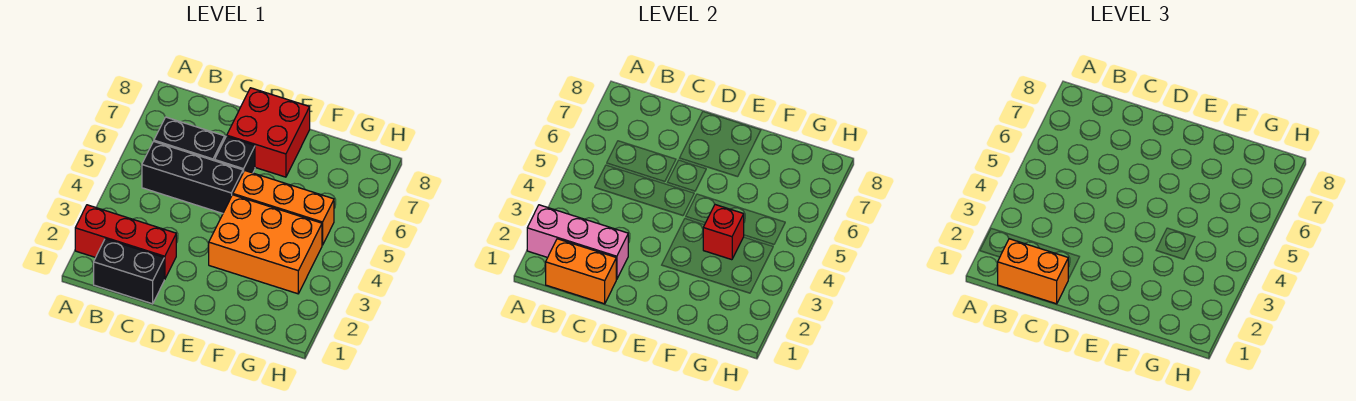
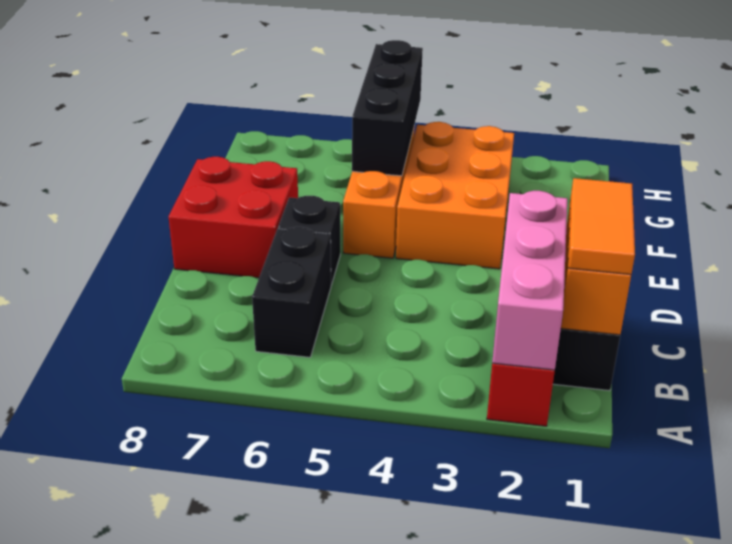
orange 1x2 brick [998,239,1068,304] -> orange 1x2 tile [568,178,635,275]
black 1x3 brick [142,141,243,213] -> black 1x3 brick moved to [352,40,423,176]
red 1x1 brick [703,205,744,260] -> none

